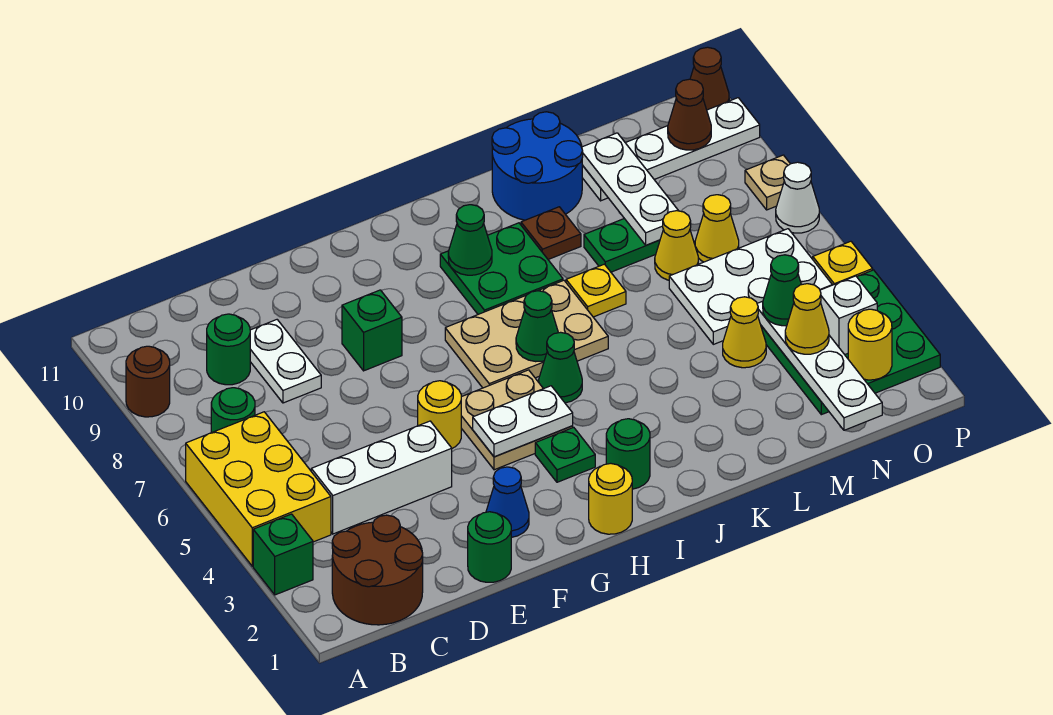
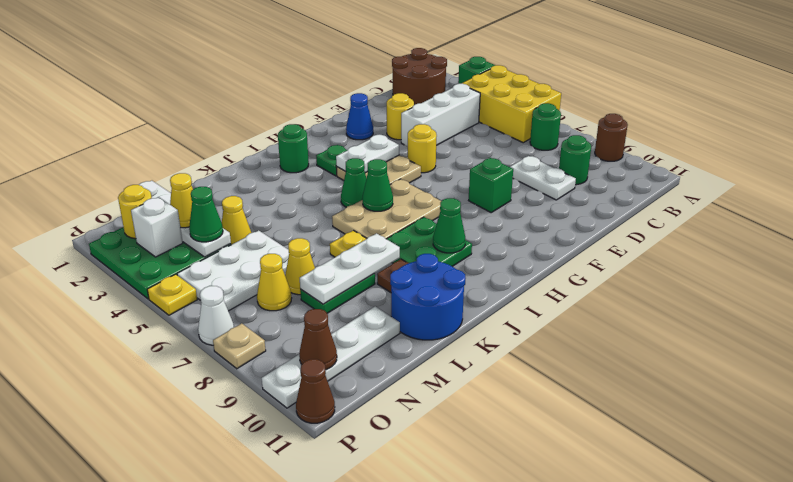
green 1x1 round brick [468,512,511,582] -> none
yellow 1x1 round brick [589,463,632,534] -> yellow 1x1 round brick moved to [387,93,414,140]
white 1x3 plate [582,133,678,245] -> white 1x3 plate turned to [300,233,400,304]

